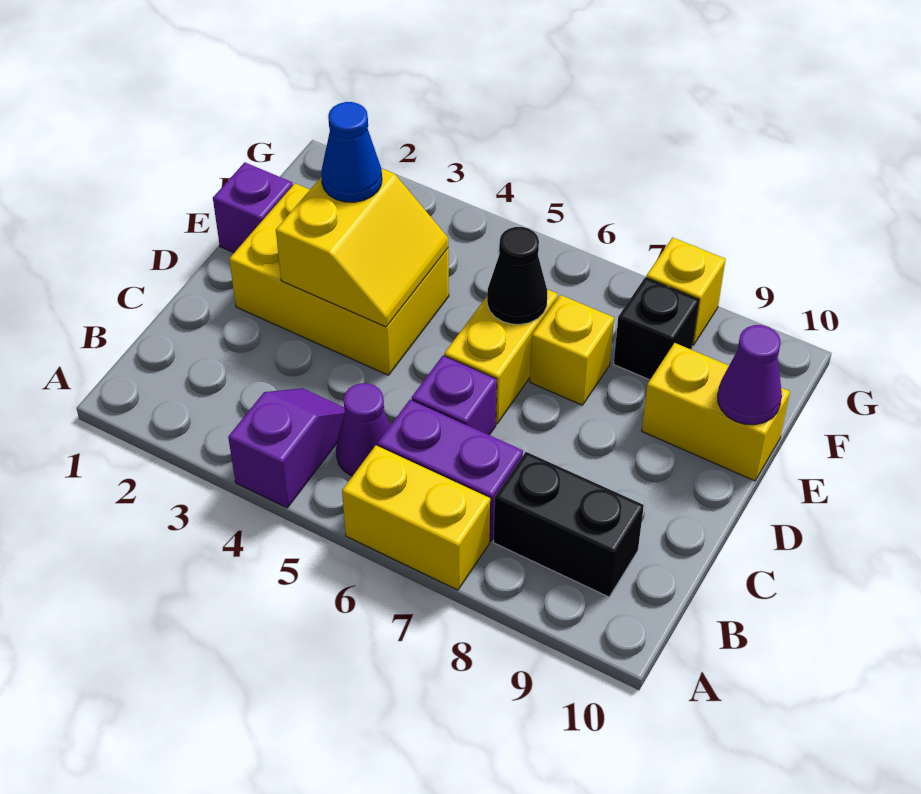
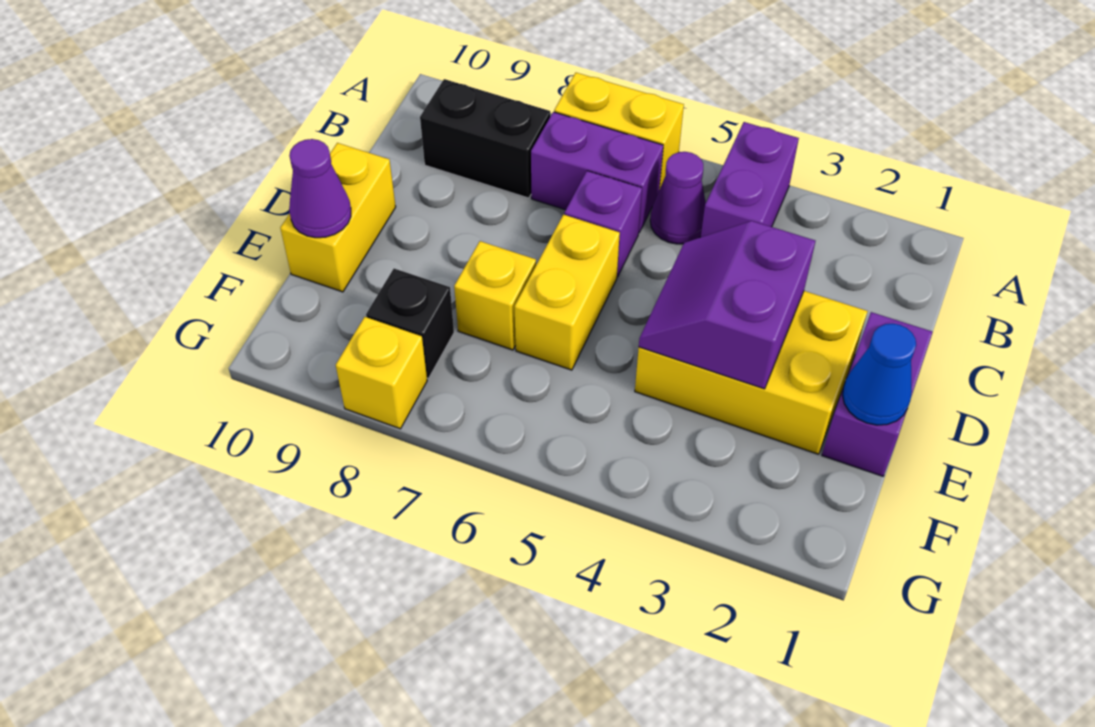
purple 1x2 slope [228,388,345,508] -> purple 1x2 brick [701,122,799,237]
yellow 2x2 slope [276,169,448,327] -> purple 2x2 slope [639,221,815,389]
purple 1x1 brick [213,162,293,253] -> purple 1x2 brick [822,312,933,476]
blue 1x1 cone [321,102,382,202] -> blue 1x1 cone moved to [842,324,916,425]
black 1x1 cone [487,227,547,324] -> none
yellow 1x2 brick [642,343,790,481] -> yellow 1x2 brick turned to [280,143,396,292]

